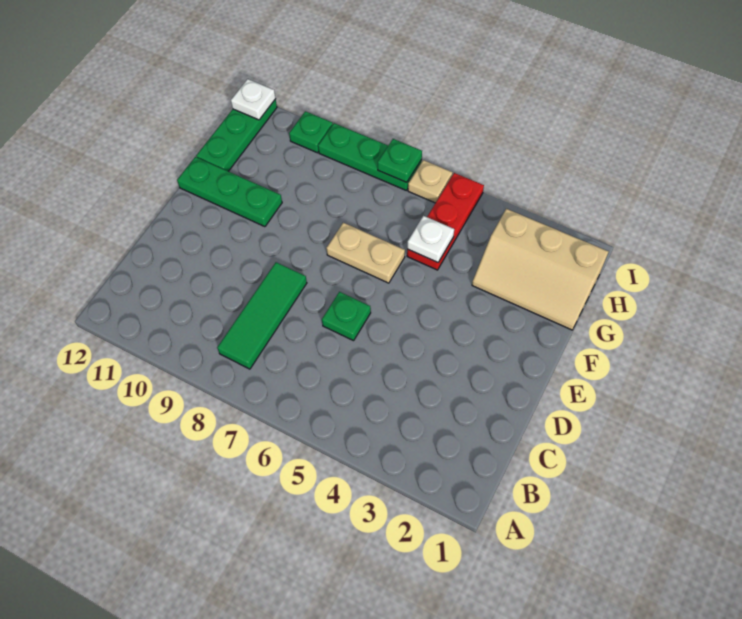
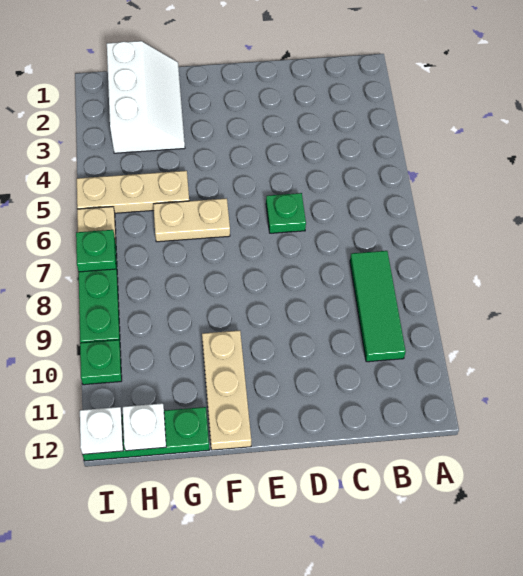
green 1x3 tile [217,262,307,369] -> green 1x3 tile turned to [350,251,406,362]
tan 1x2 plate [326,223,405,283] -> tan 1x2 plate turned to [153,198,230,242]
green 1x3 plate [177,157,282,227] -> tan 1x3 plate [202,330,251,450]
tan 2x3 slope [472,209,609,330] -> white 2x3 slope [107,41,185,153]
red 1x3 plate [407,173,484,270] -> tan 1x3 plate [77,171,189,213]
white 1x1 plate [407,216,454,262] -> white 1x1 plate moved to [123,403,166,451]

